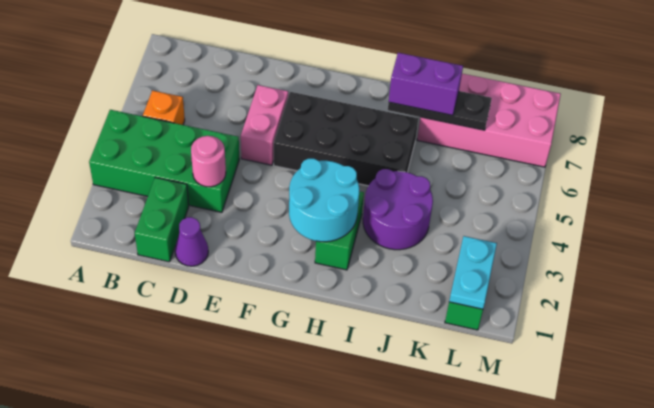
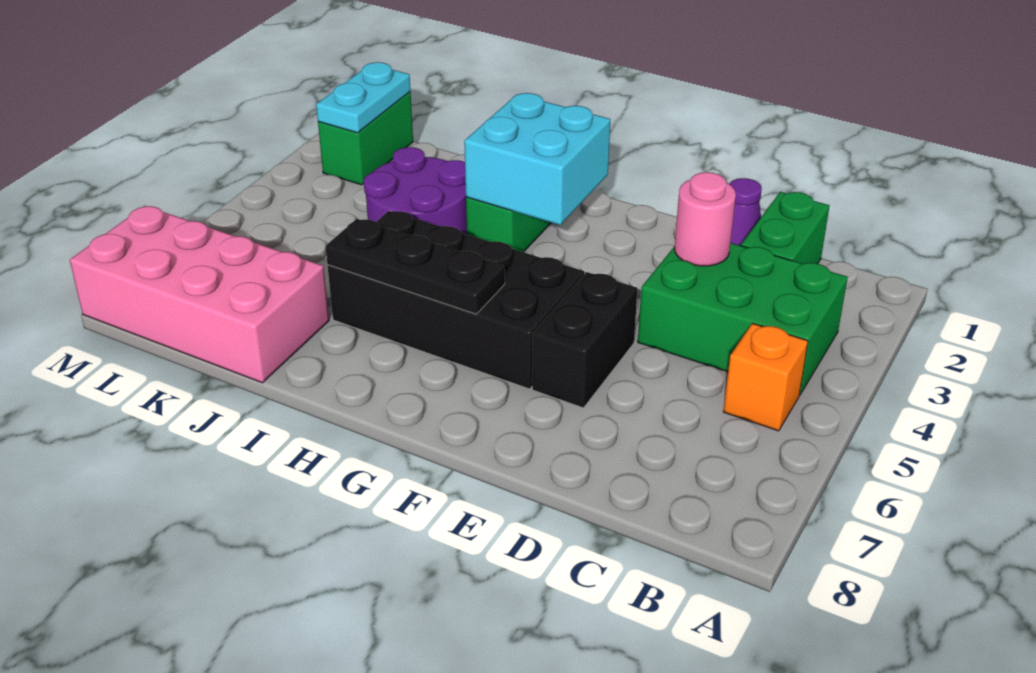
green 2x4 brick [89,110,239,212] -> green 2x3 brick [638,243,848,395]
pink 1x2 brick [241,85,288,165] -> black 1x2 brick [532,272,638,408]
cyan 2x2 round brick [289,159,359,242] -> cyan 2x2 brick [464,93,610,225]
black 1x3 plate [388,91,492,130] -> black 1x3 plate moved to [326,219,505,314]
purple 1x2 brick [389,53,463,115] -> none

